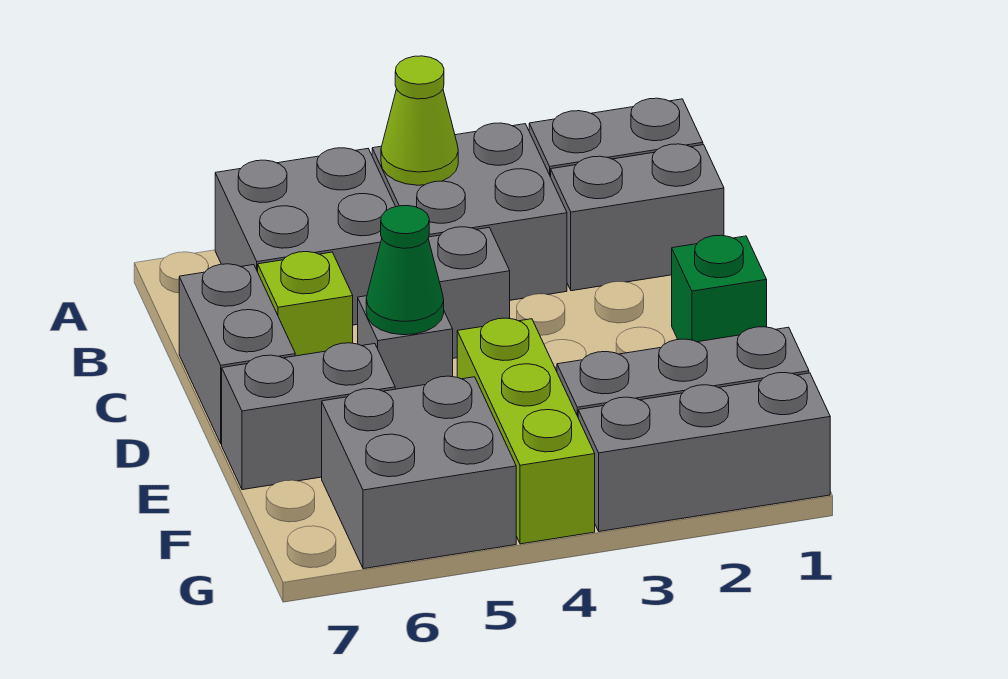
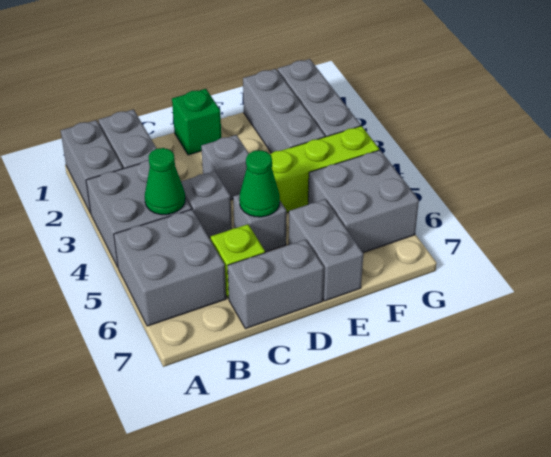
lime 1x1 cone [381,56,458,185] -> none
none -> green 1x1 cone [145,148,185,215]
none -> grey 1x1 brick [201,135,249,200]

